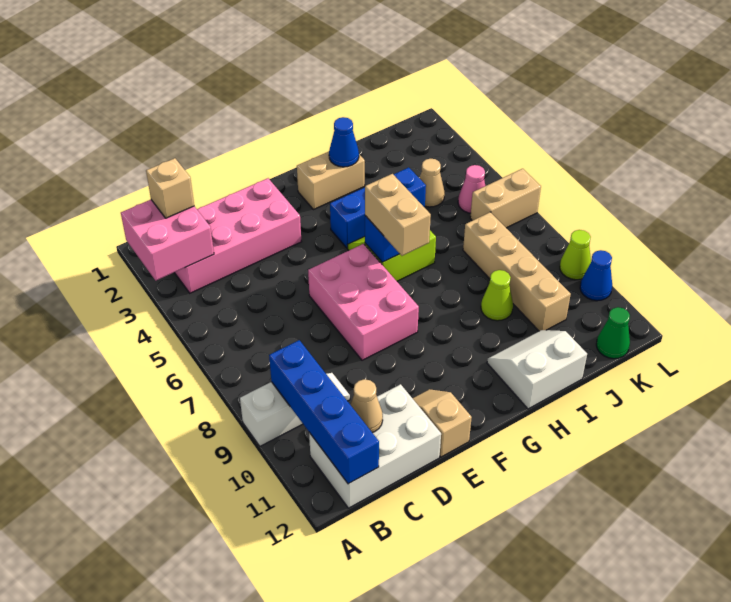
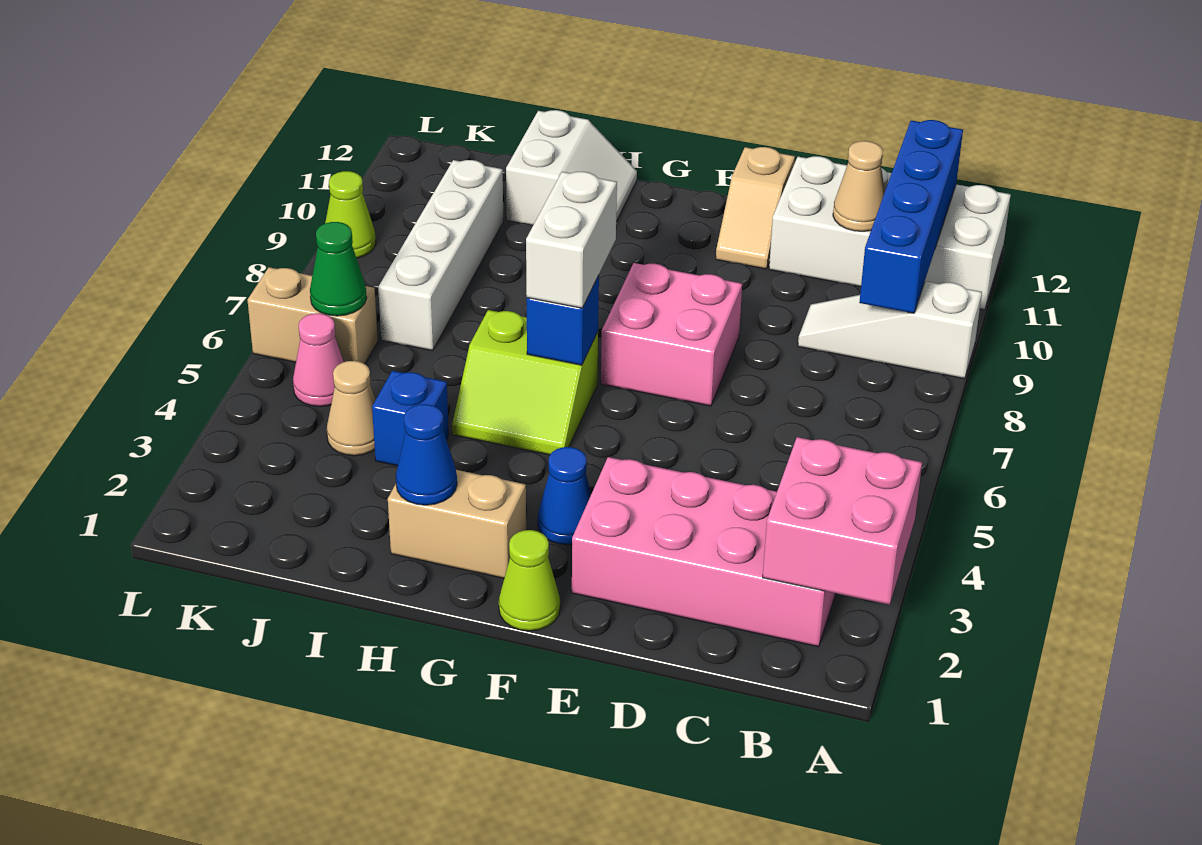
tan 1x1 brick [146,158,194,218] -> none
white 2x3 brick [309,384,441,508] -> white 2x4 brick [769,156,1011,310]
pink 2x3 brick [308,244,419,360] -> pink 2x2 brick [601,263,742,406]
blue 1x3 brick [330,168,426,248] -> blue 1x1 brick [372,371,449,466]
tan 1x2 brick [365,174,431,256] -> white 1x2 brick [526,172,617,308]
white 2x2 slope [487,330,587,409] -> white 2x2 slope turned to [506,110,637,225]
lime 1x1 cone [481,270,513,321] -> lime 1x1 cone moved to [499,530,560,631]
tan 1x4 brick [463,212,571,331] -> white 1x4 brick [378,160,503,351]
green 1x1 cone [596,307,630,359] -> green 1x1 cone moved to [310,222,367,316]
blue 1x1 cone [580,250,612,301] -> blue 1x1 cone moved to [538,447,591,545]

